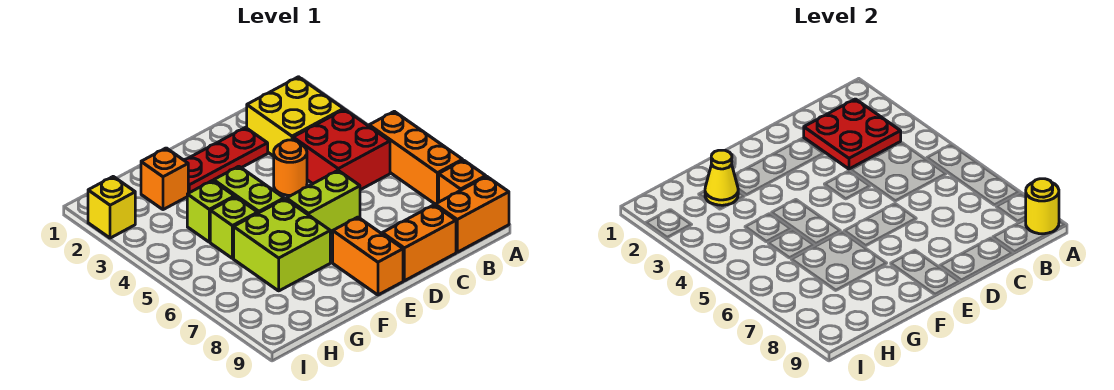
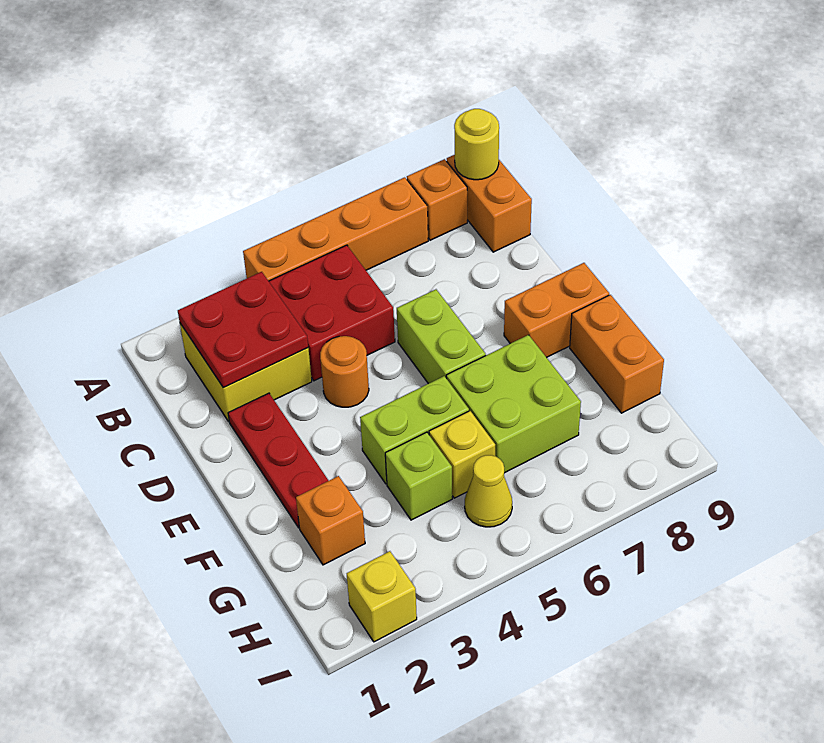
orange 1x3 brick [369,111,463,204] -> orange 1x4 brick [243,177,428,281]
orange 1x2 brick [382,205,456,281] -> orange 1x2 brick moved to [570,295,664,413]
yellow 1x1 cone [705,150,738,205] -> yellow 1x1 cone moved to [465,455,512,527]
lime 1x1 brick [210,197,258,258] -> yellow 1x1 brick [429,411,495,498]

